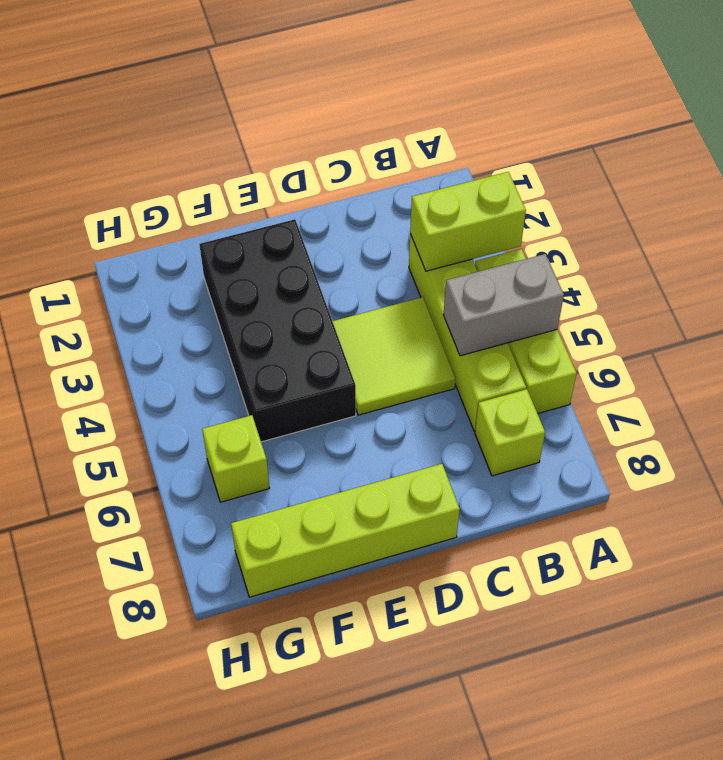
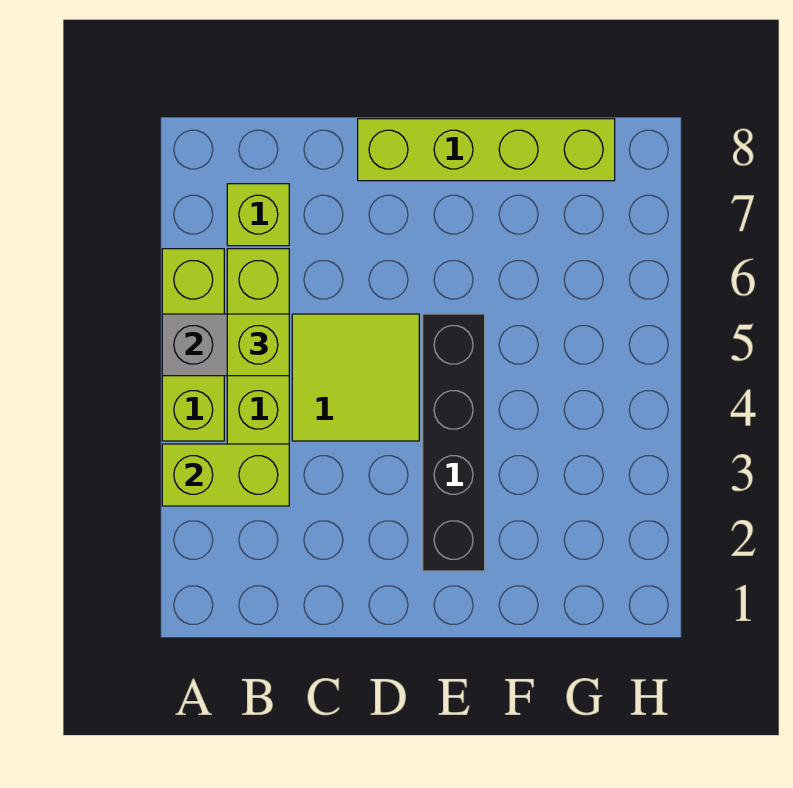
black 2x4 brick [199,219,356,442] -> black 1x4 brick [423,314,485,571]
lime 1x1 brick [202,415,269,502] -> lime 1x1 brick moved to [227,314,289,376]

